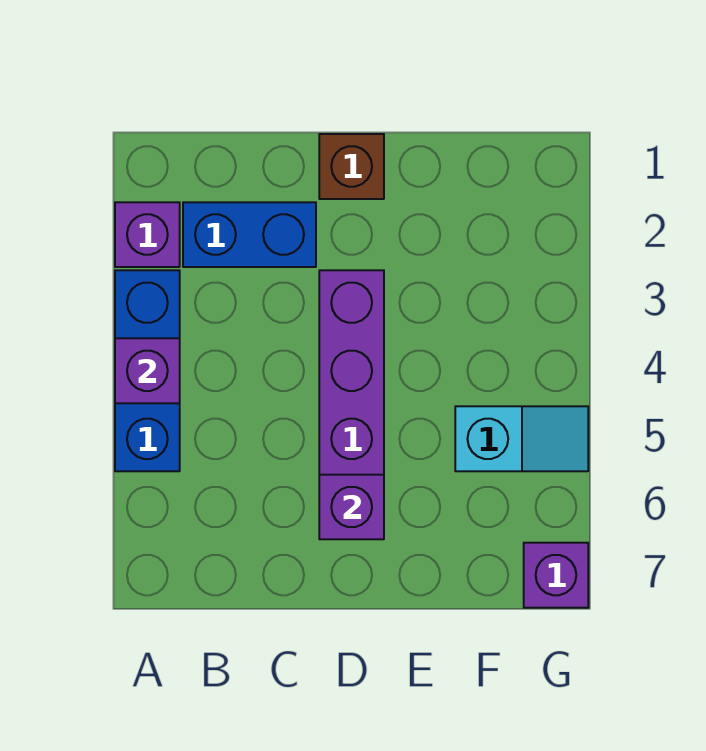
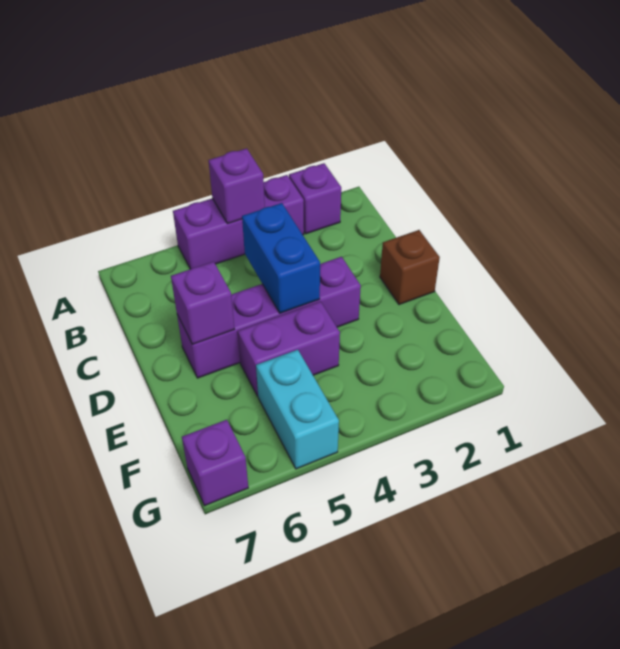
blue 1x3 brick [115,270,180,471] -> purple 1x3 brick [173,175,304,269]
blue 1x2 brick [183,202,316,267] -> blue 1x2 brick moved to [242,203,320,313]
none -> purple 1x2 brick [238,301,340,396]
cyan 1x2 slope [455,406,588,471] -> cyan 1x2 brick [256,350,339,469]

